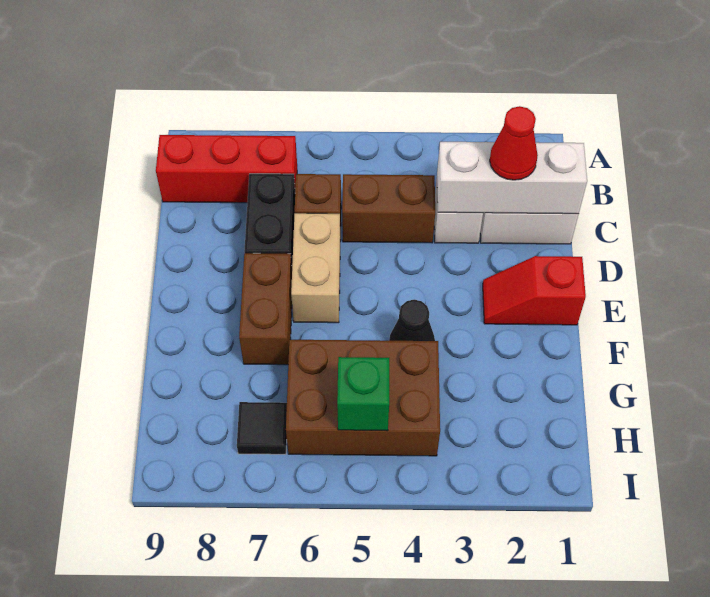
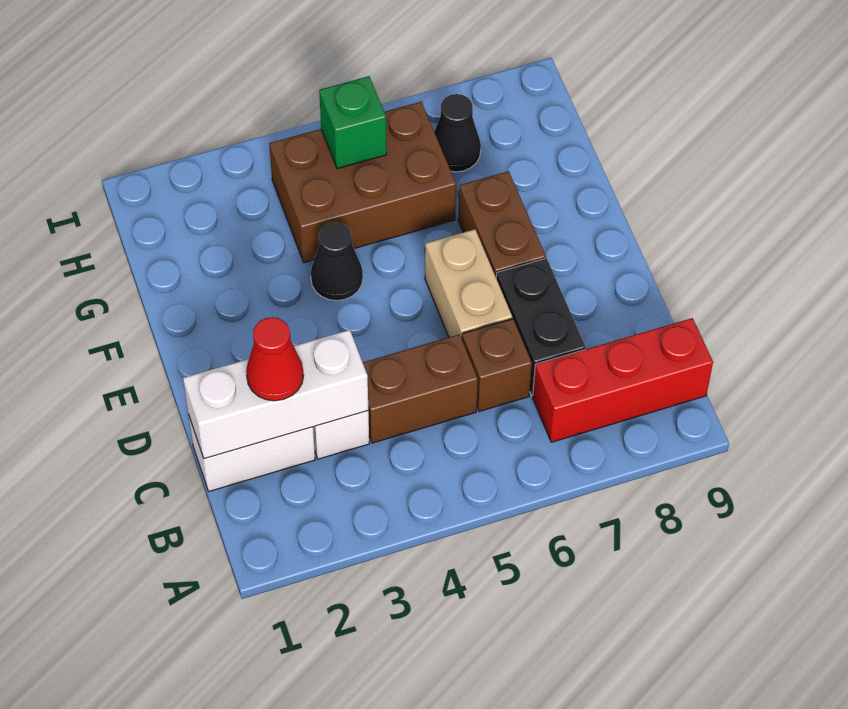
red 1x2 slope [483,256,586,325] -> none
black 1x1 tile [237,402,287,454] -> black 1x1 cone [434,94,481,172]

